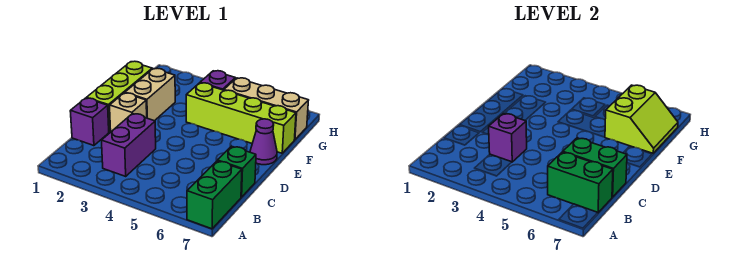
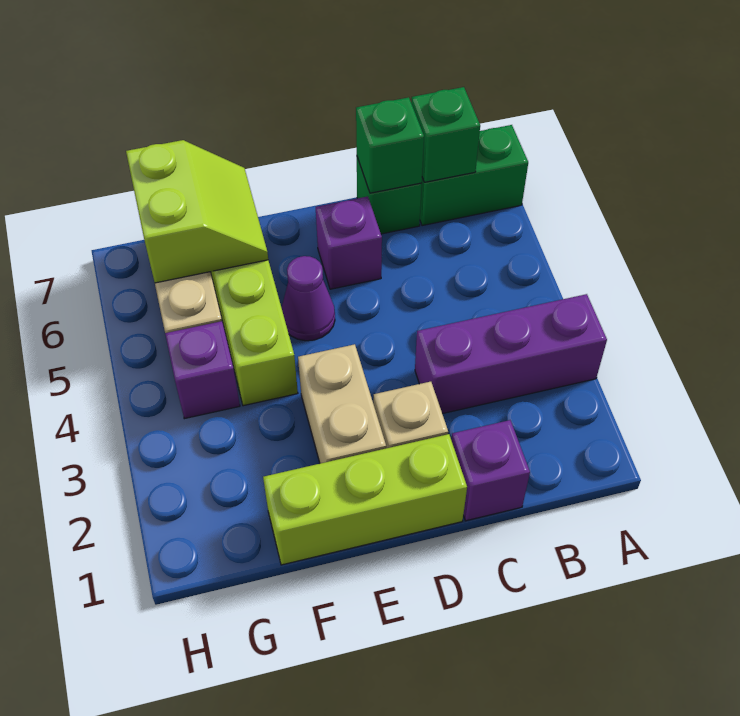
purple 1x2 brick [101,114,156,176] -> purple 1x3 brick [415,294,607,414]
green 1x2 brick [548,152,613,213] -> green 1x1 brick [411,87,480,182]
purple 1x1 brick [489,114,527,162] -> purple 1x1 brick moved to [316,196,382,289]
green 1x2 brick [563,138,627,197] -> green 1x1 brick [356,97,424,193]
tan 1x2 brick [125,68,175,121] -> tan 1x2 brick turned to [298,344,386,463]
purple 1x1 cone [250,119,277,165] -> purple 1x1 cone moved to [281,256,335,341]
lime 2x2 slope [605,85,678,153] -> lime 2x2 slope turned to [126,140,268,283]

